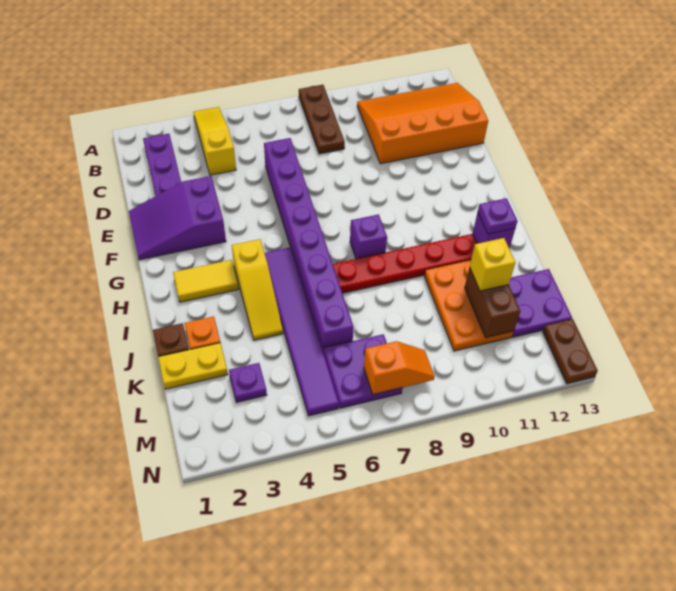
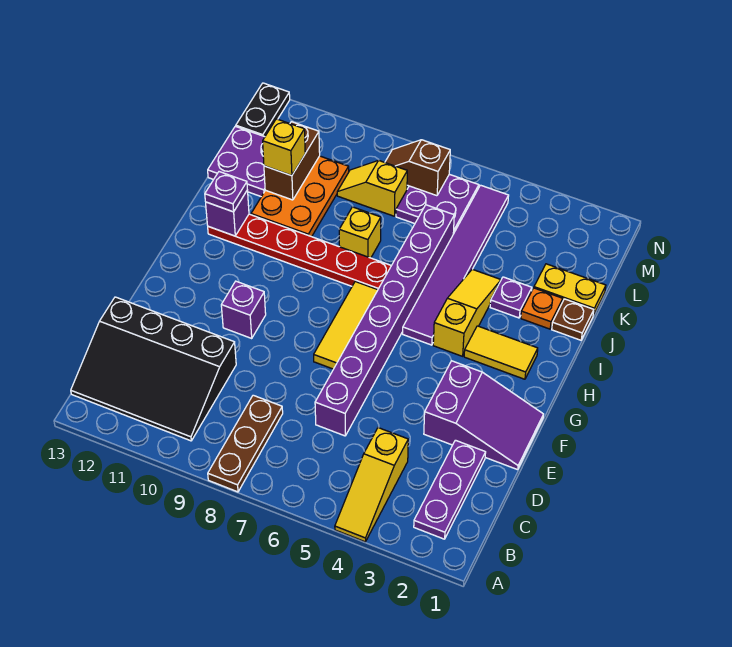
orange 3x4 slope [357,83,488,164] -> black 3x4 slope [71,297,236,441]
none -> yellow 1x3 tile [314,282,378,369]
purple 1x1 brick [350,215,387,259] -> purple 1x1 brick moved to [221,281,266,338]
none -> yellow 1x1 brick [339,207,381,258]
purple 1x1 plate [229,363,267,402] -> purple 1x1 plate moved to [490,277,532,318]
none -> yellow 1x2 slope [337,160,407,216]
orange 1x2 slope [364,341,435,395] -> brown 1x2 slope [385,140,450,196]
brown 1x2 plate [543,319,598,384] -> black 1x2 plate [236,83,290,137]

